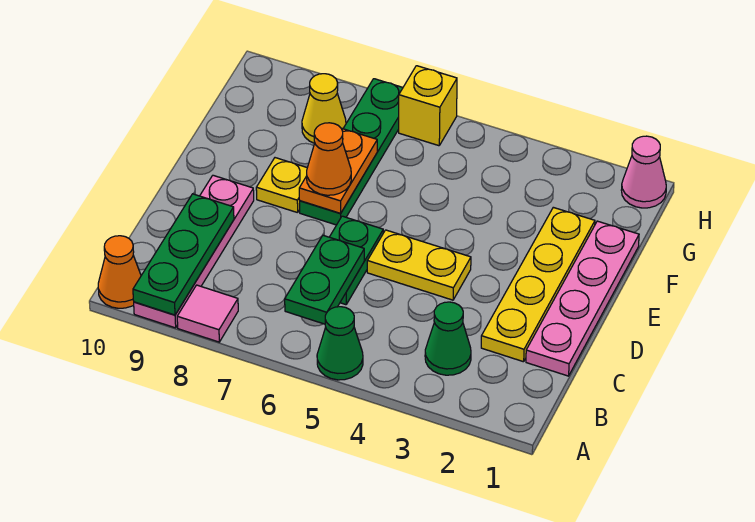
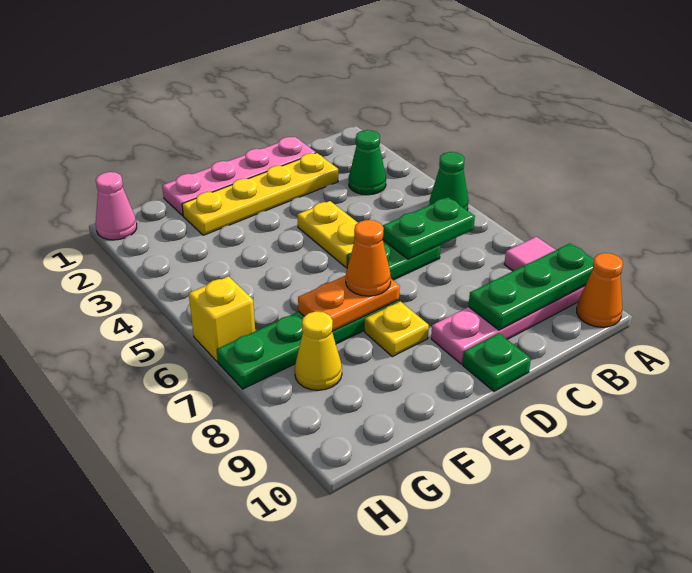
none -> green 1x1 plate [463,333,531,391]

